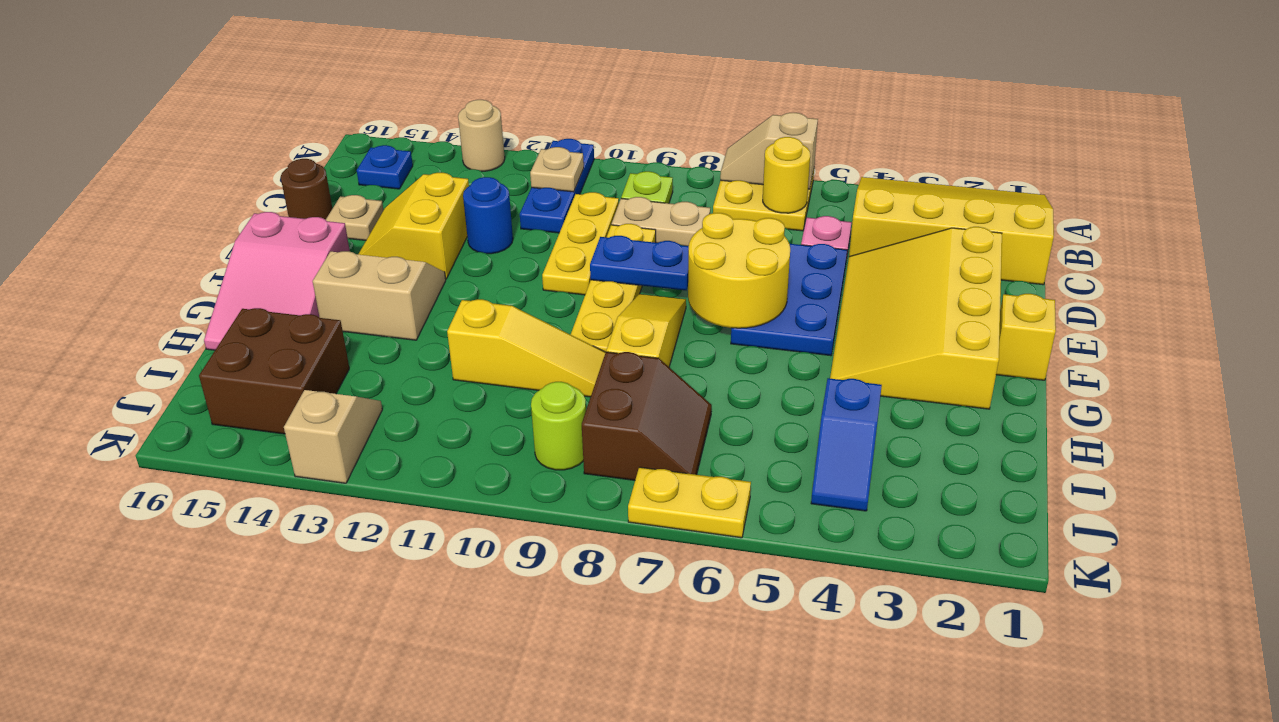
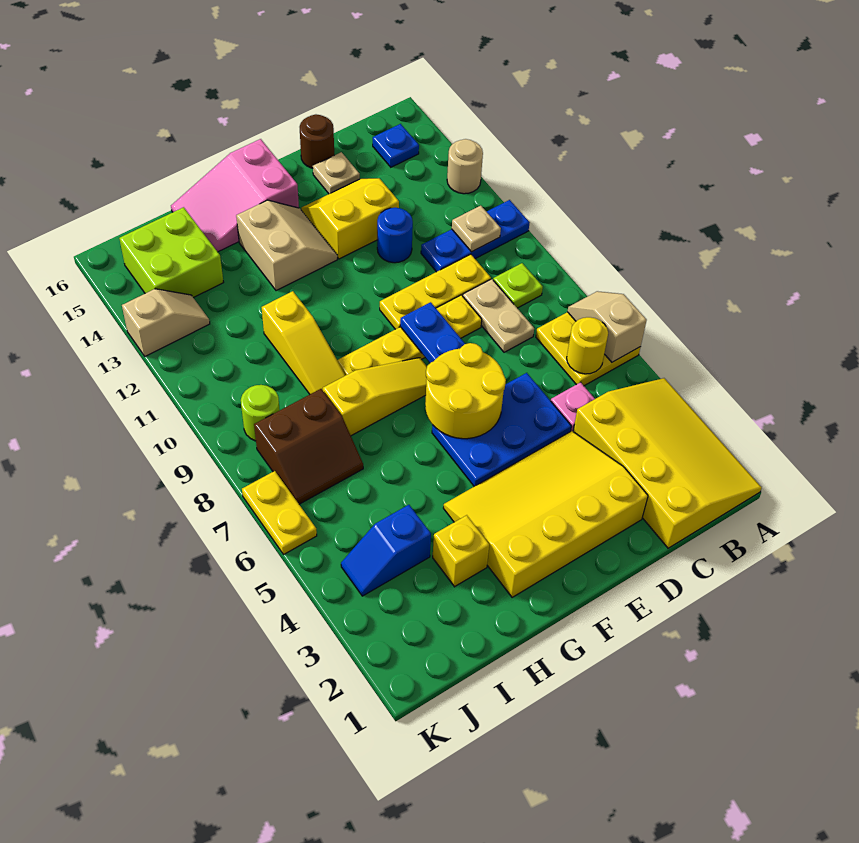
yellow 1x1 brick [996,294,1056,380] -> yellow 1x1 brick moved to [433,515,489,587]
brown 2x2 brick [199,308,349,434] -> lime 2x2 brick [119,207,224,298]

